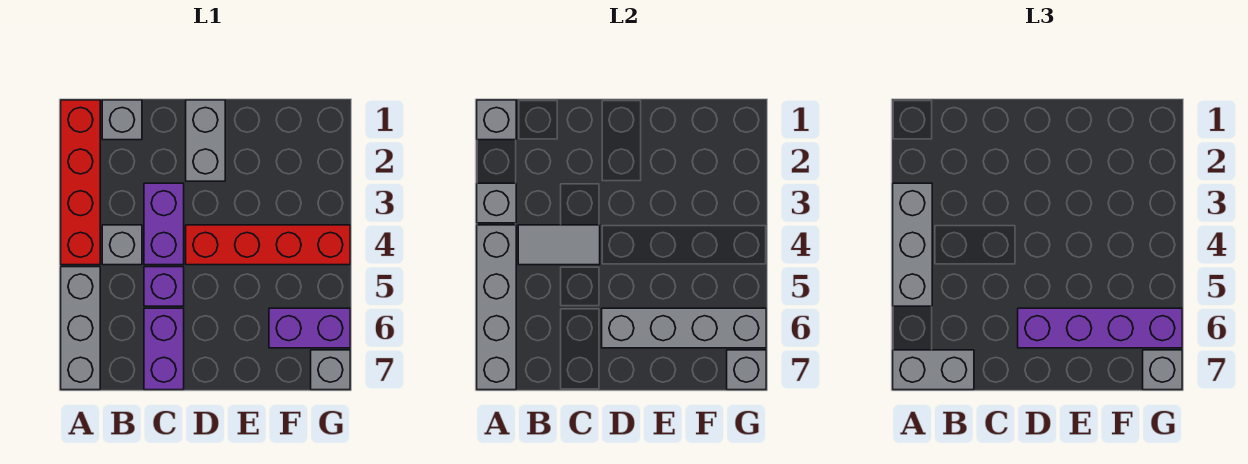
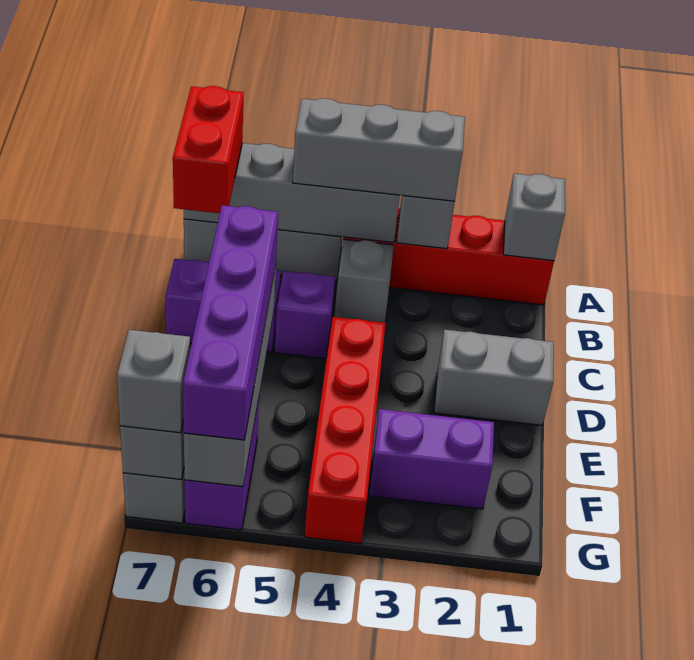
grey 1x2 brick [893,350,974,390] -> red 1x2 brick [173,86,243,213]
grey 1x1 brick [102,100,142,140] -> none
grey 1x2 tile [518,225,600,265] -> none
purple 1x2 brick [144,183,184,265] -> purple 1x2 brick moved to [369,409,494,509]

